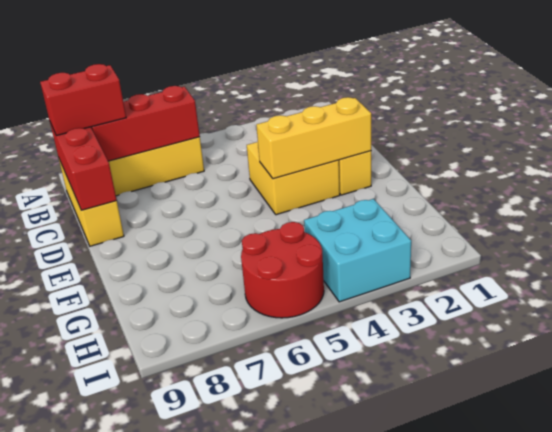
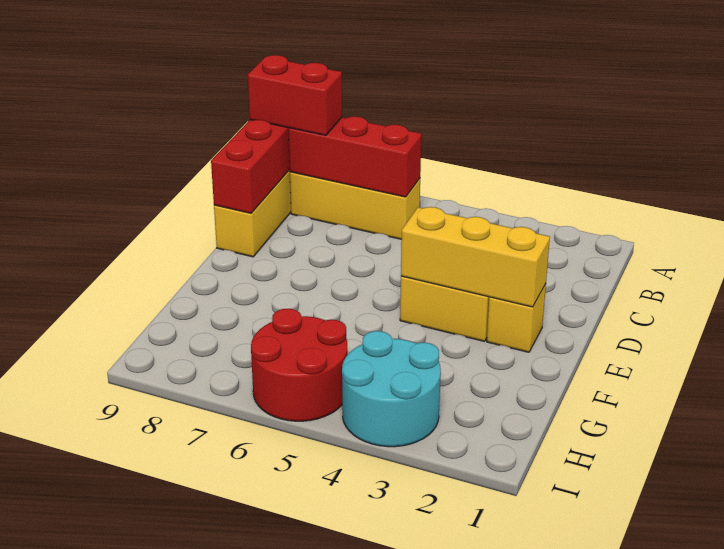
cyan 2x2 brick [304,199,411,302] -> cyan 2x2 round brick [342,331,441,447]

